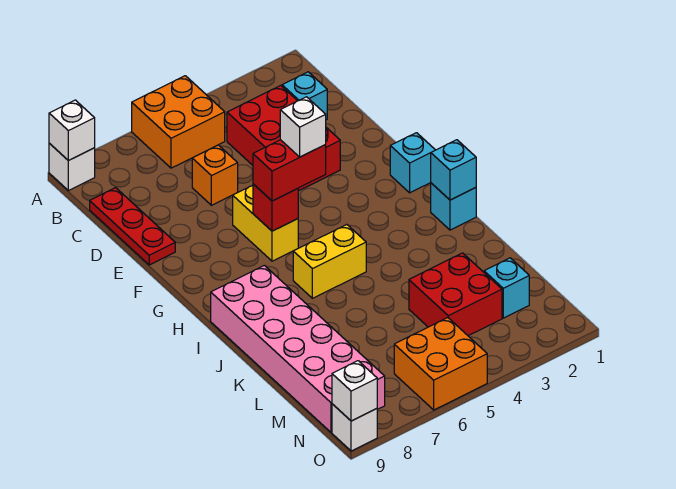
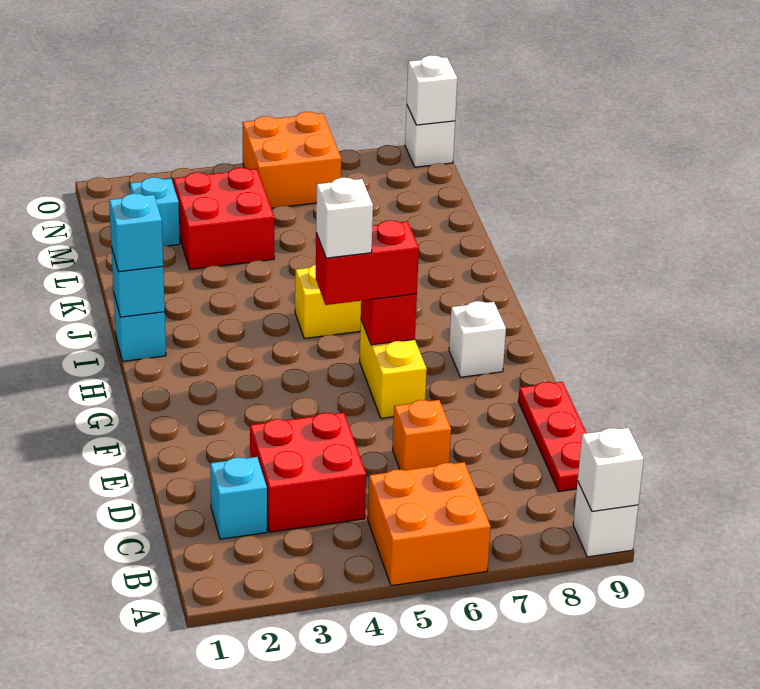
red 2x3 brick [227,86,340,191] -> red 2x2 brick [250,413,366,532]
cyan 1x1 brick [390,133,435,193] -> cyan 1x1 brick moved to [109,193,163,272]
none -> white 1x1 brick [449,301,506,377]
pink 2x6 brick [211,265,385,432] -> none

